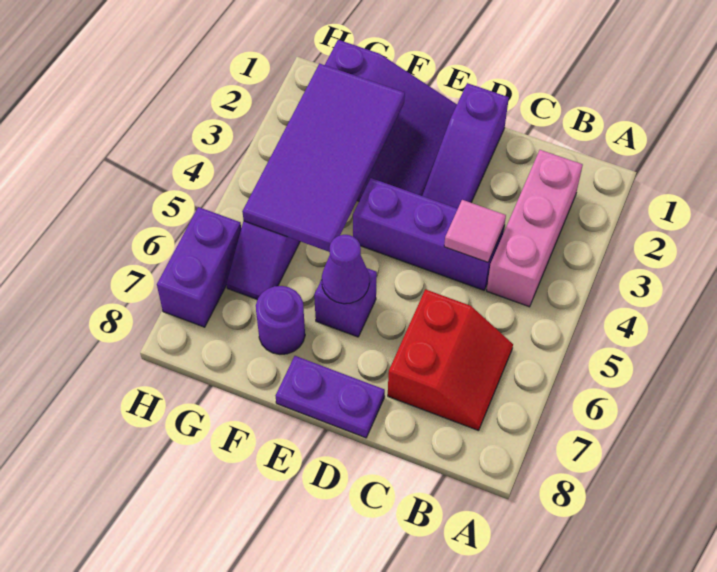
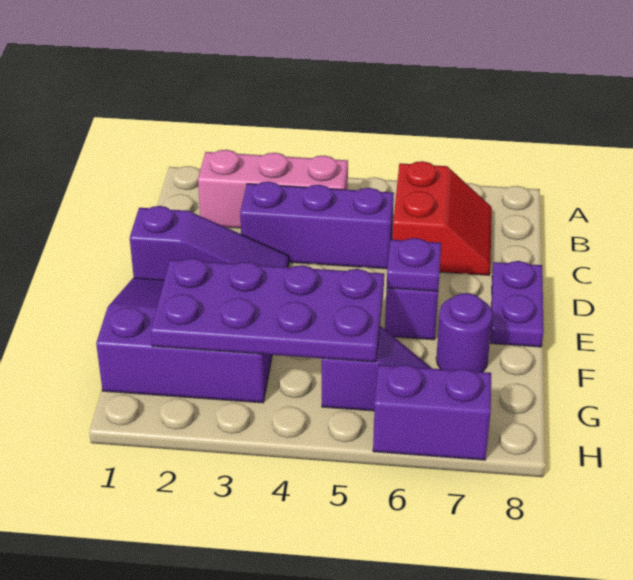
red 2x2 slope [388,289,513,431] -> red 2x2 slope turned to [393,161,492,275]
purple 1x3 brick [353,178,504,290] -> purple 1x3 brick turned to [240,182,394,269]
pink 1x1 tile [444,200,506,262] -> none
purple 1x1 cone [322,235,369,304] -> purple 1x1 plate [387,238,441,291]
purple 2x4 tile [242,64,405,252] -> purple 2x4 plate [151,258,384,362]

